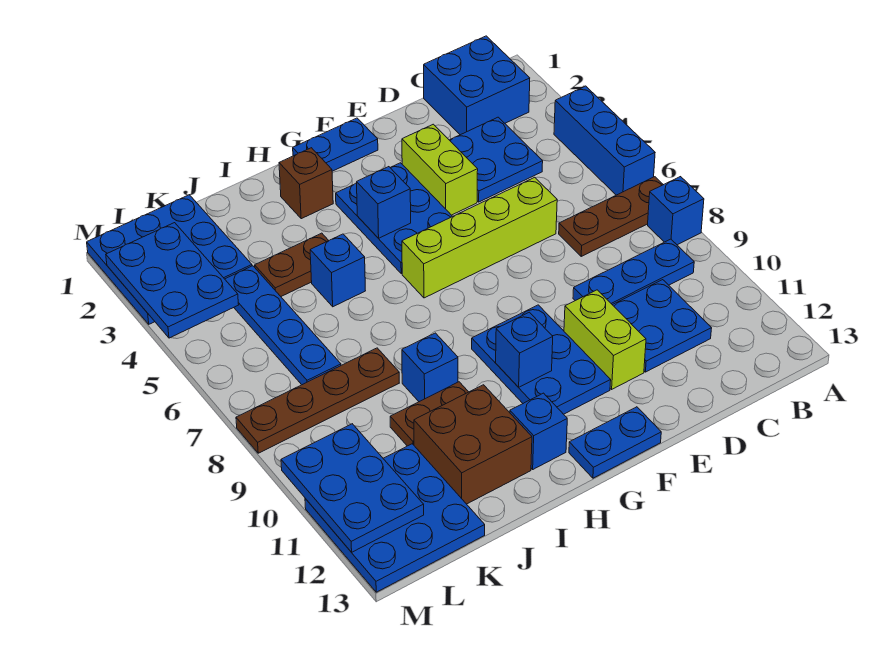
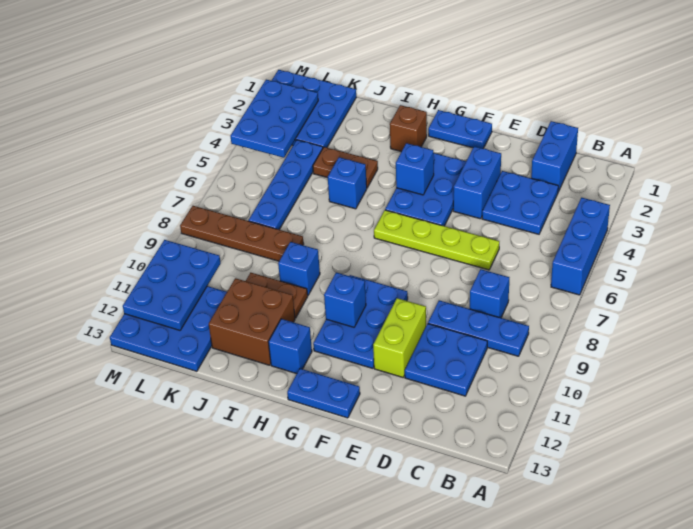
brown 1x3 plate [559,177,663,256] -> none
blue 1x1 brick [648,177,704,245] -> blue 1x1 brick moved to [470,269,509,318]
blue 2x2 brick [424,36,530,135] -> blue 1x2 brick [531,121,578,192]
lime 1x4 brick [402,177,557,298] -> lime 1x4 plate [374,210,499,270]
lime 1x2 brick [402,124,478,215] -> blue 1x2 brick [453,146,501,219]

